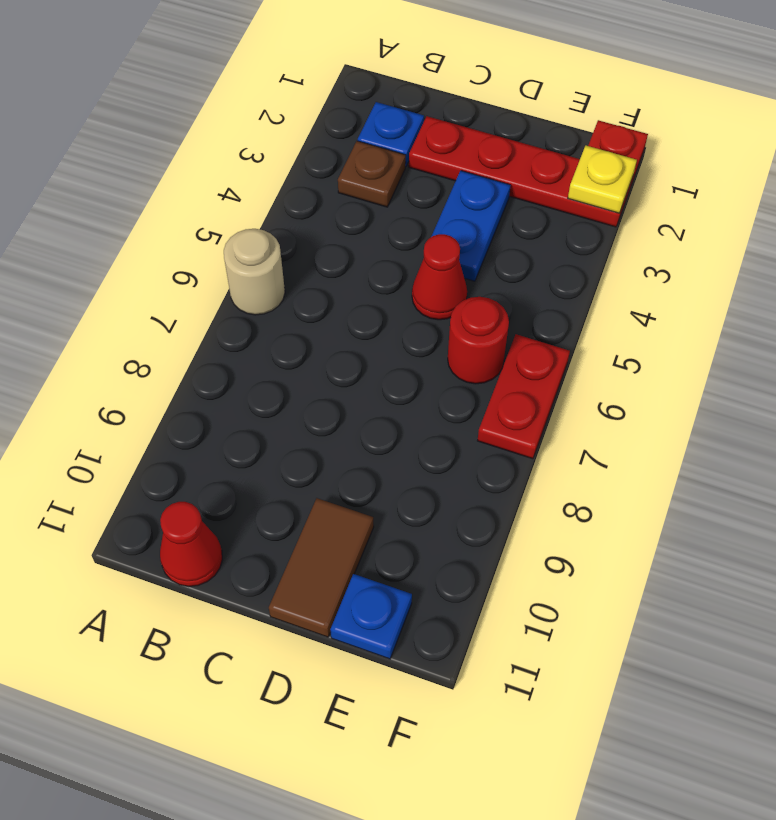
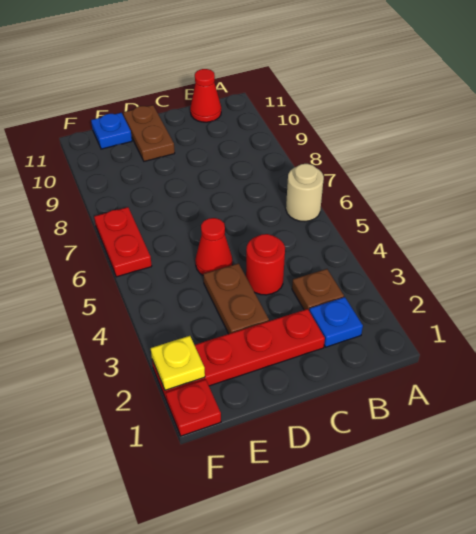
blue 1x2 plate [431,171,511,281] -> brown 1x2 plate [203,263,269,334]
brown 1x2 tile [269,498,374,637] -> brown 1x2 plate [123,105,175,161]
red 1x1 round brick [448,297,509,384] -> red 1x1 round brick moved to [246,234,285,295]

